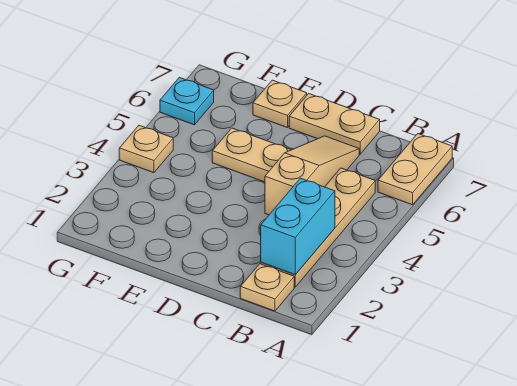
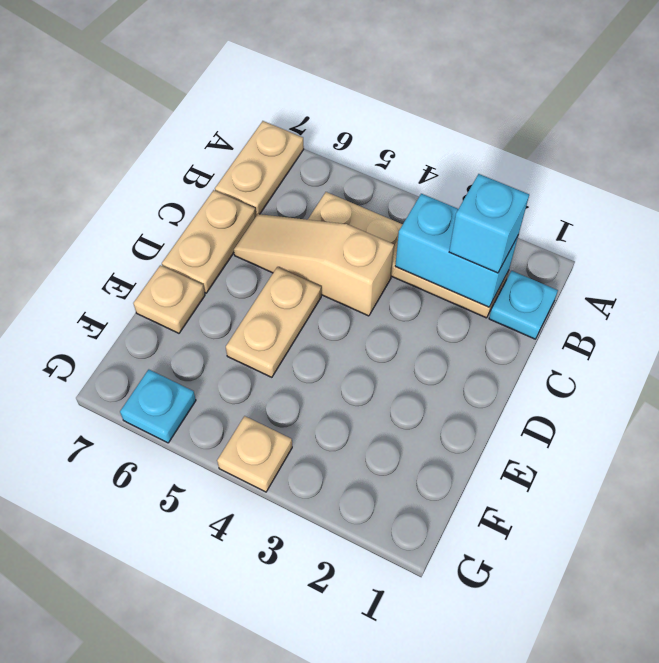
tan 1x2 plate [378,134,452,205] -> tan 1x2 plate turned to [215,121,304,216]
tan 1x1 plate [240,264,294,311] -> cyan 1x1 plate [489,271,558,339]
none -> cyan 1x1 brick [449,174,529,273]

